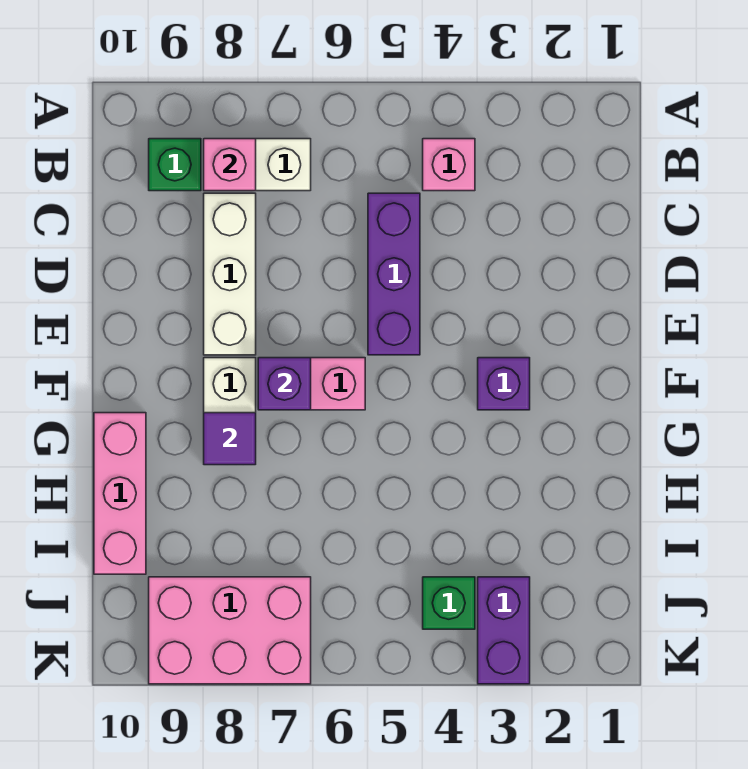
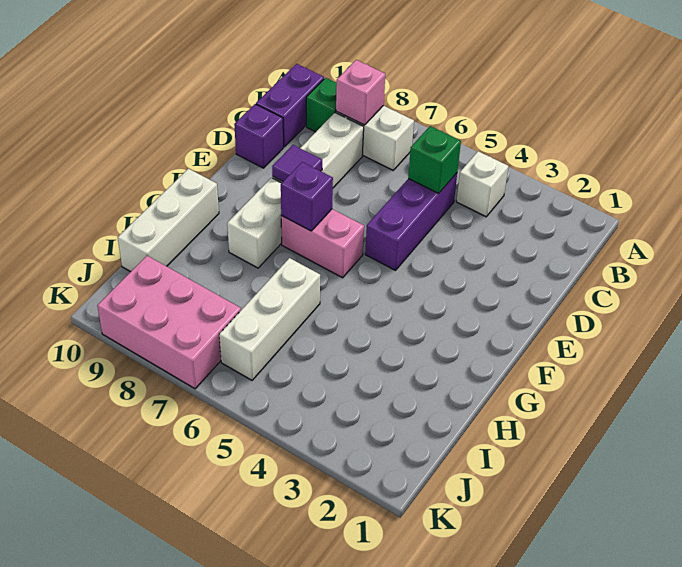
pink 1x1 brick [423,139,475,191] -> white 1x1 brick [456,151,508,217]
purple 1x1 brick [478,358,530,410] -> purple 1x1 brick moved to [234,104,283,168]
purple 1x1 tile [204,413,256,465] -> purple 1x1 tile moved to [272,145,322,181]
pink 1x3 brick [94,413,146,574] -> white 1x3 brick [118,169,219,272]
none -> white 1x3 brick [219,258,320,380]
purple 1x2 brick [478,577,530,684] -> purple 1x2 brick moved to [256,64,324,147]
green 1x1 brick [423,577,475,629] -> green 1x1 brick moved to [408,126,461,194]

